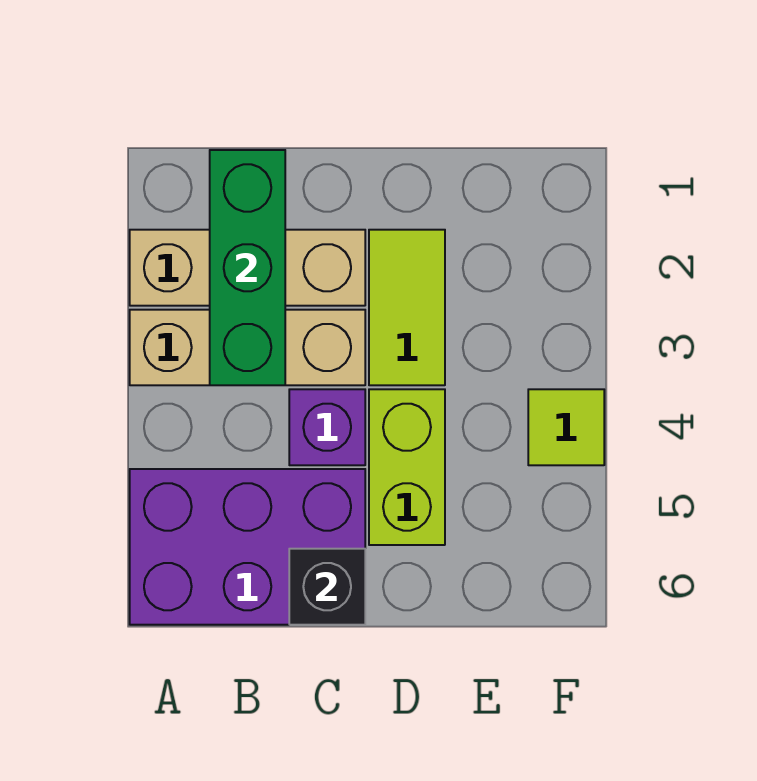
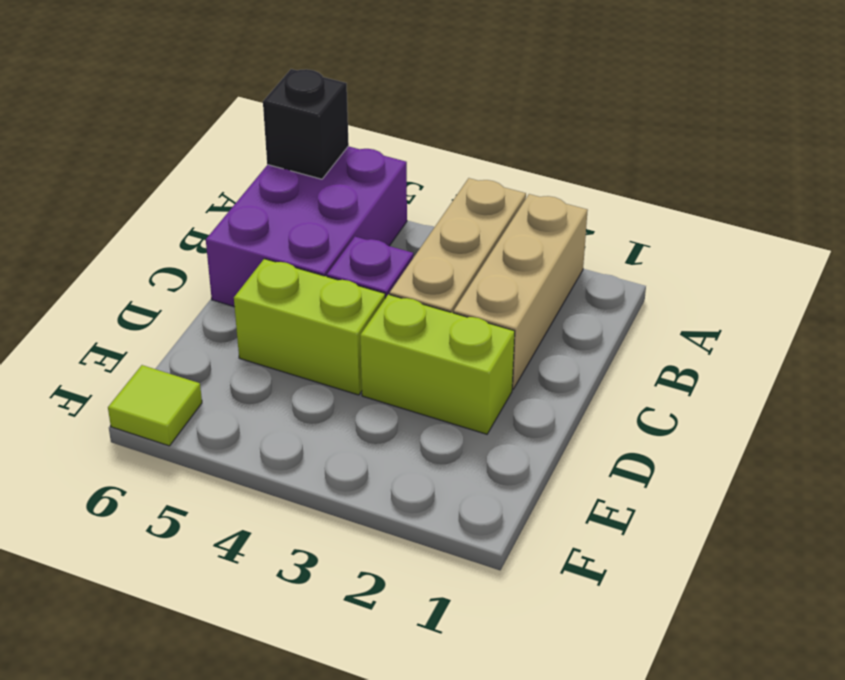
green 1x3 brick [210,150,285,385] -> none
black 1x1 brick [289,549,365,625] -> black 1x1 brick moved to [263,69,349,179]
lime 1x2 tile [369,230,445,385] -> lime 1x2 brick [360,294,515,434]
lime 1x1 tile [528,389,604,465] -> lime 1x1 tile moved to [108,365,202,446]

